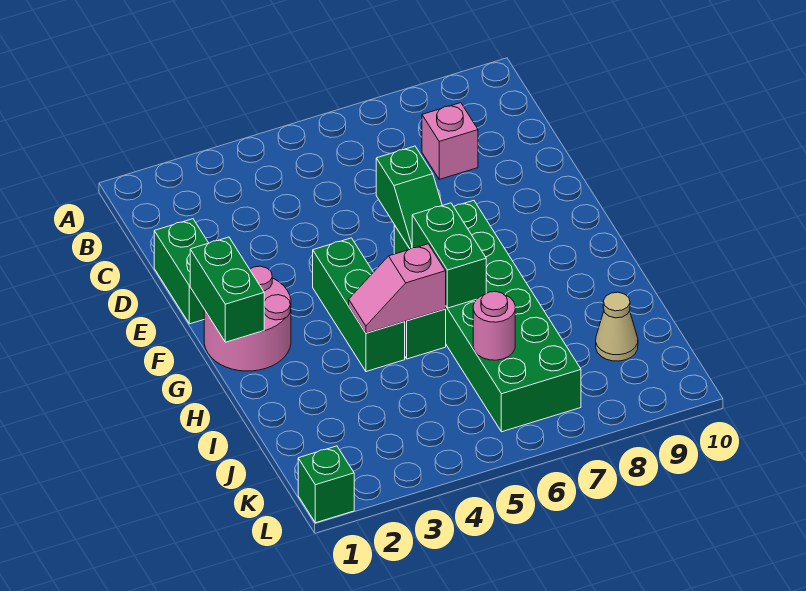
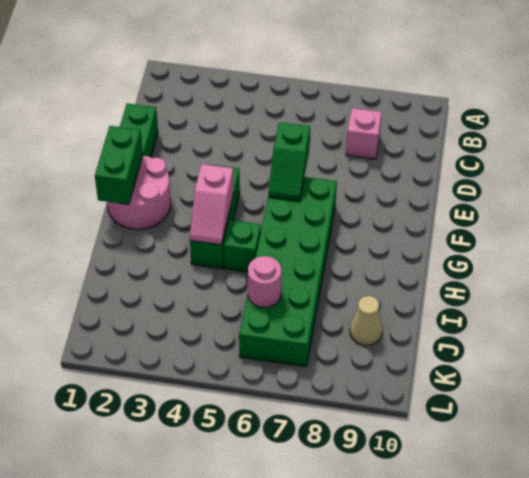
green 1x2 brick [412,203,486,308] -> none
pink 1x2 slope [349,244,446,333] -> pink 1x2 slope turned to [190,164,234,245]
green 1x1 brick [298,446,354,523] -> none

